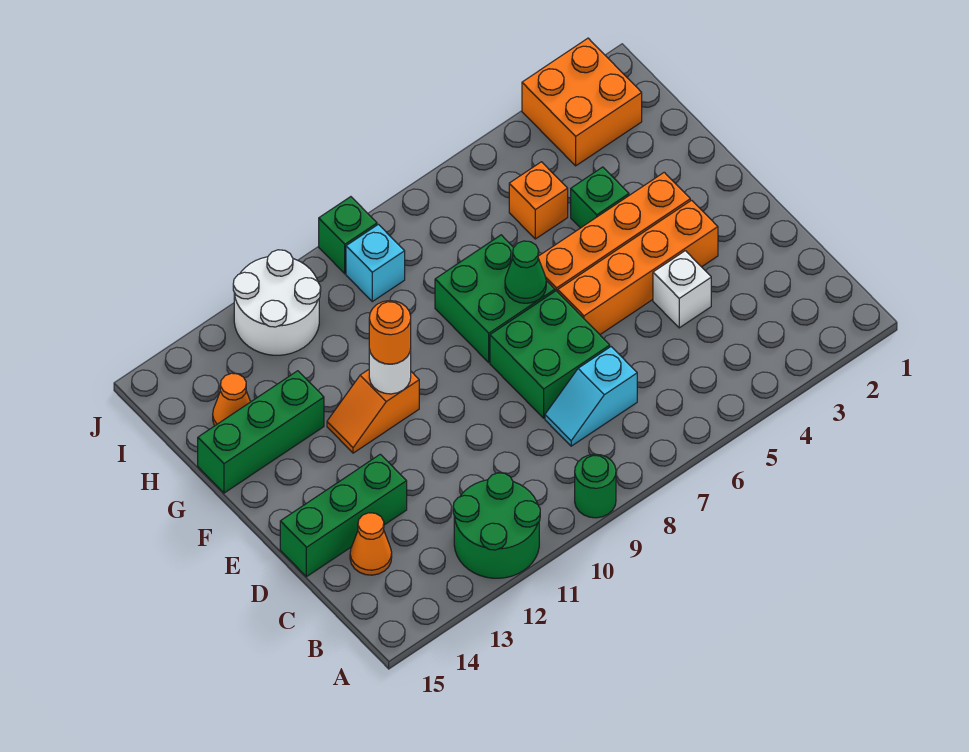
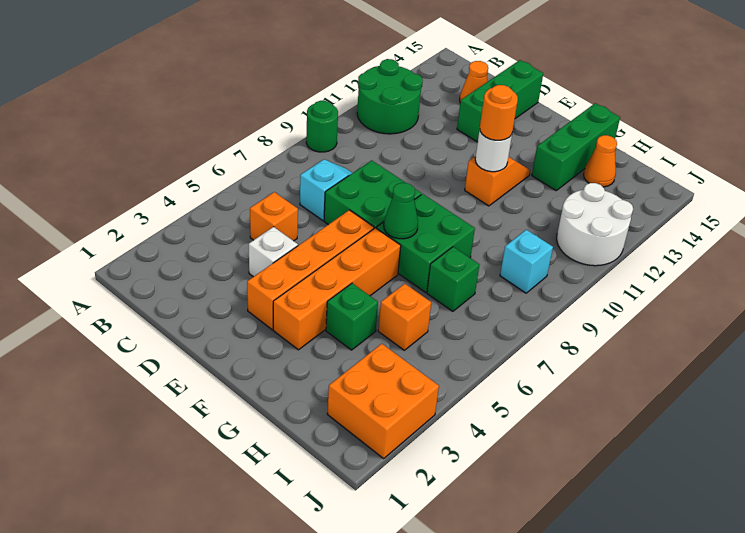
none -> orange 1x1 brick [250,192,298,241]
green 1x1 brick [319,197,377,274] -> green 1x1 brick moved to [427,247,480,311]

